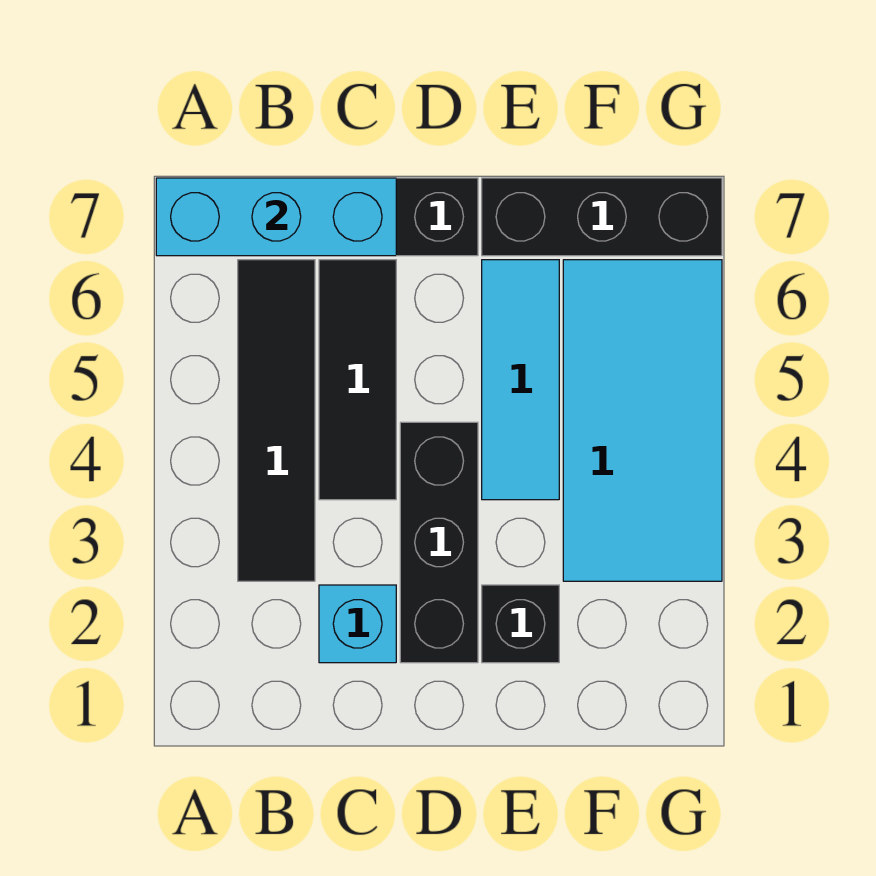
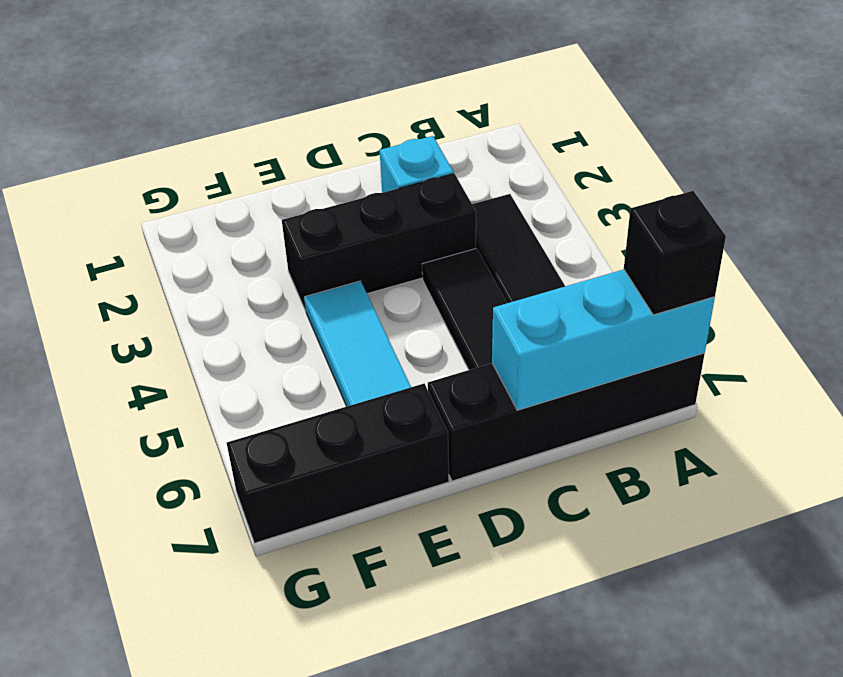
black 1x3 brick [400,422,478,663] -> black 1x3 brick turned to [282,174,476,311]
black 1x1 brick [482,585,559,663] -> black 1x1 brick moved to [624,191,726,315]
cyan 2x4 tile [563,260,722,581] -> none

